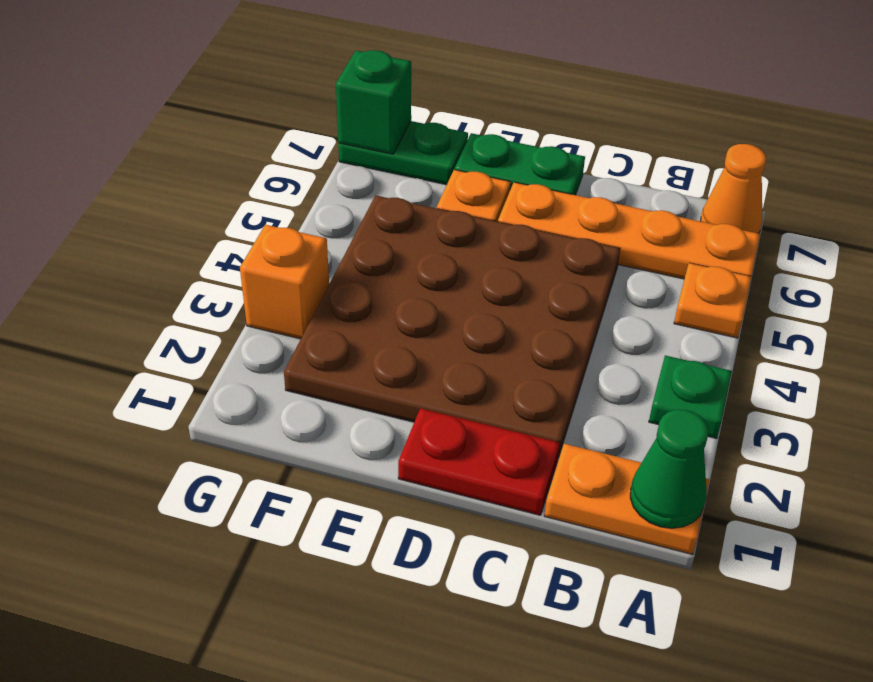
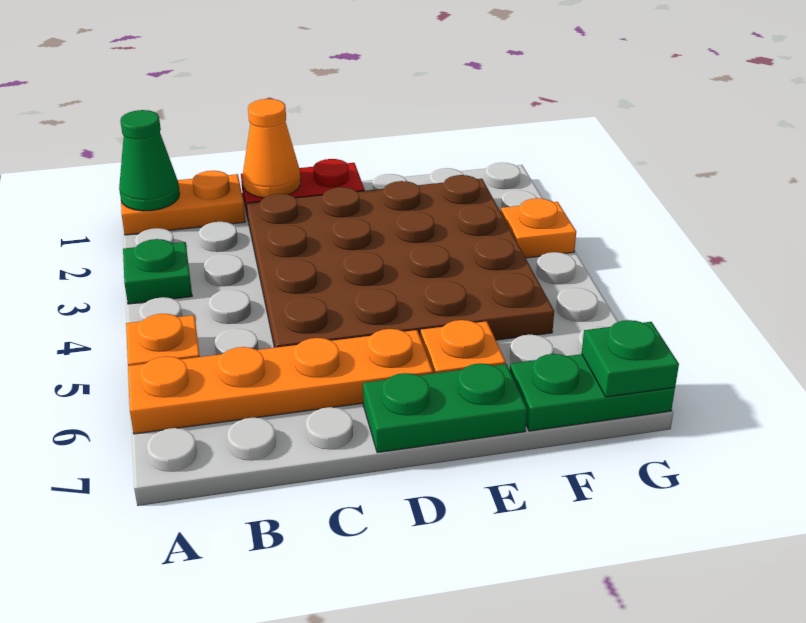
orange 1x1 cone [701,144,766,233] -> orange 1x1 cone moved to [243,99,301,198]
orange 1x1 brick [240,225,329,339] -> orange 1x1 plate [501,198,576,258]
green 1x1 brick [336,50,411,154] -> green 1x1 plate [582,320,679,397]

